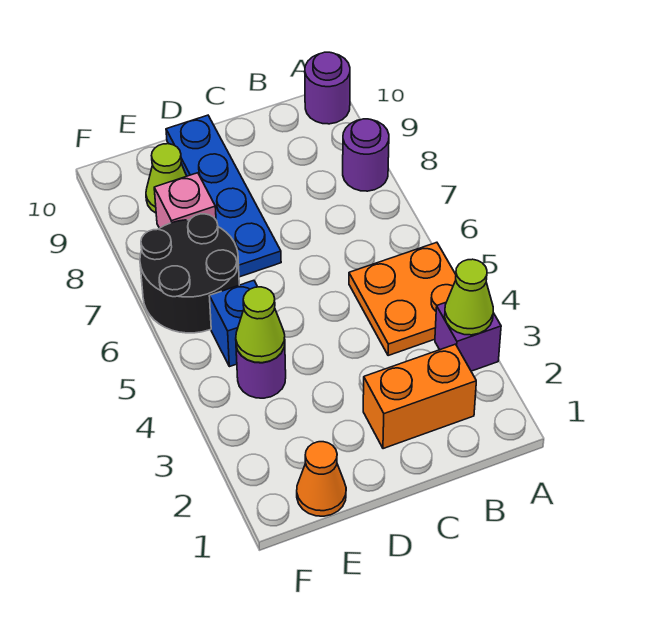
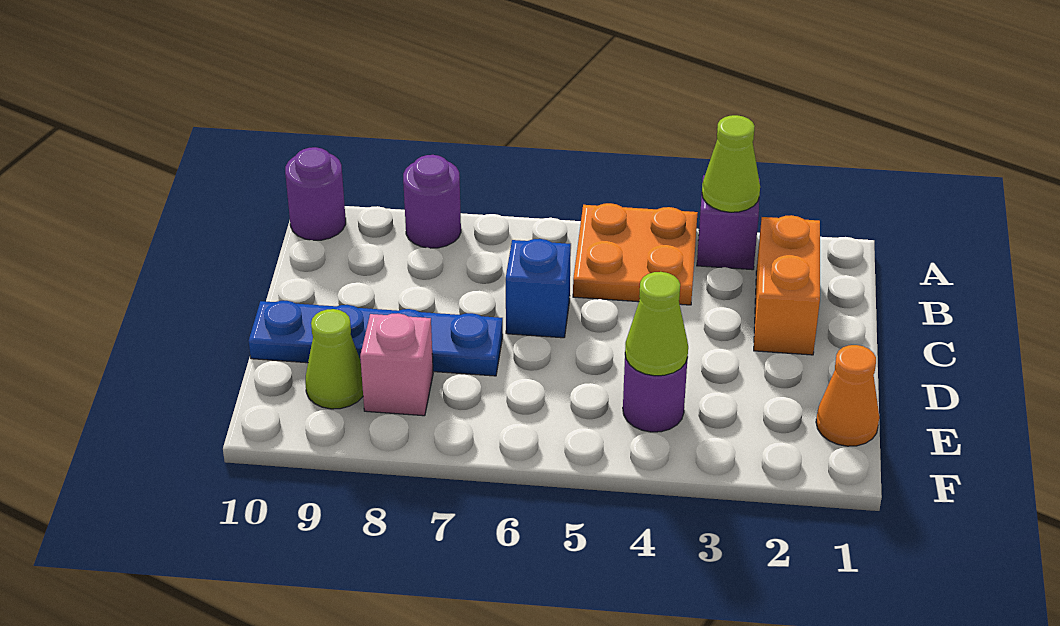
blue 1x1 brick [209,280,257,367] -> blue 1x1 brick moved to [506,239,571,338]
black 2x2 round brick [140,214,239,333] -> none

